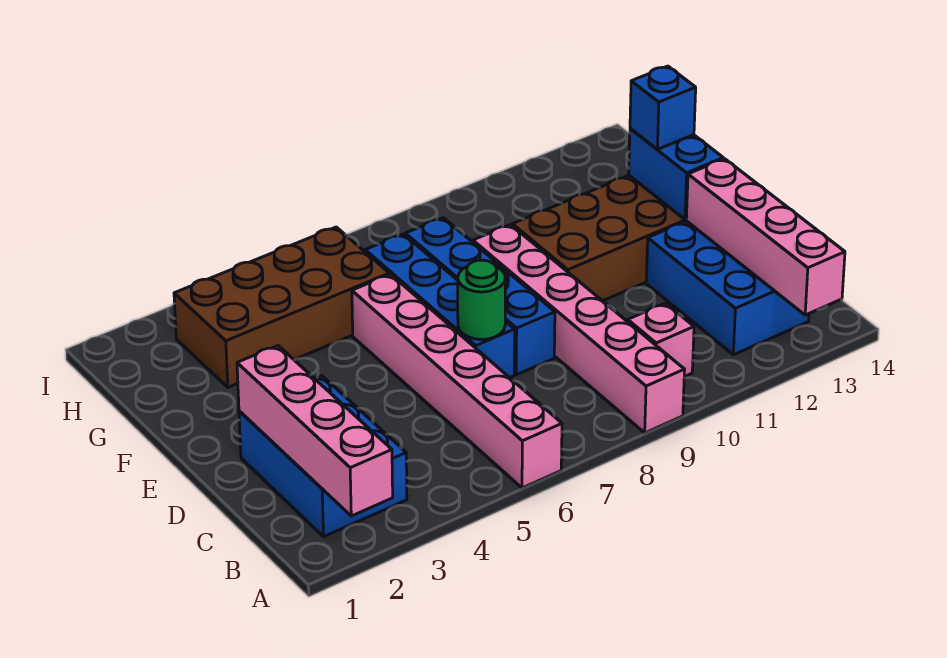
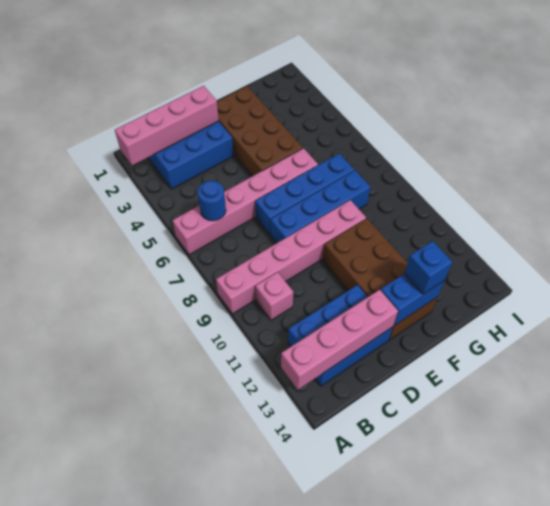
none -> blue 1x1 round brick [197,181,226,221]
green 1x1 round brick [458,260,506,340] -> none
brown 2x4 brick [174,227,389,387] -> brown 2x4 brick moved to [217,86,303,176]

